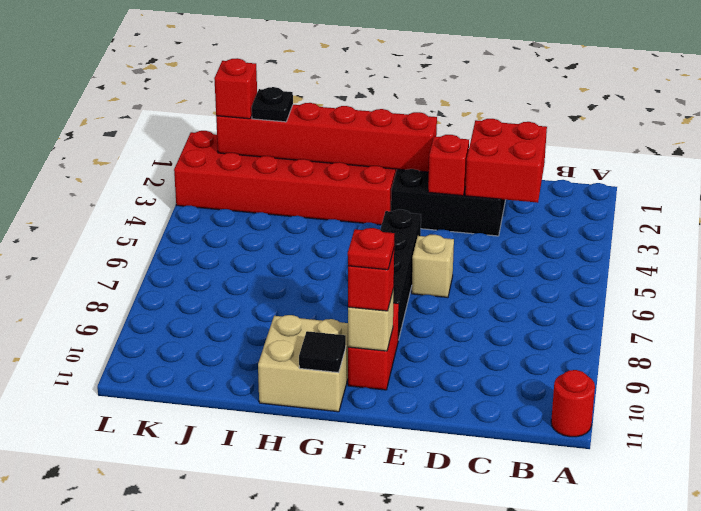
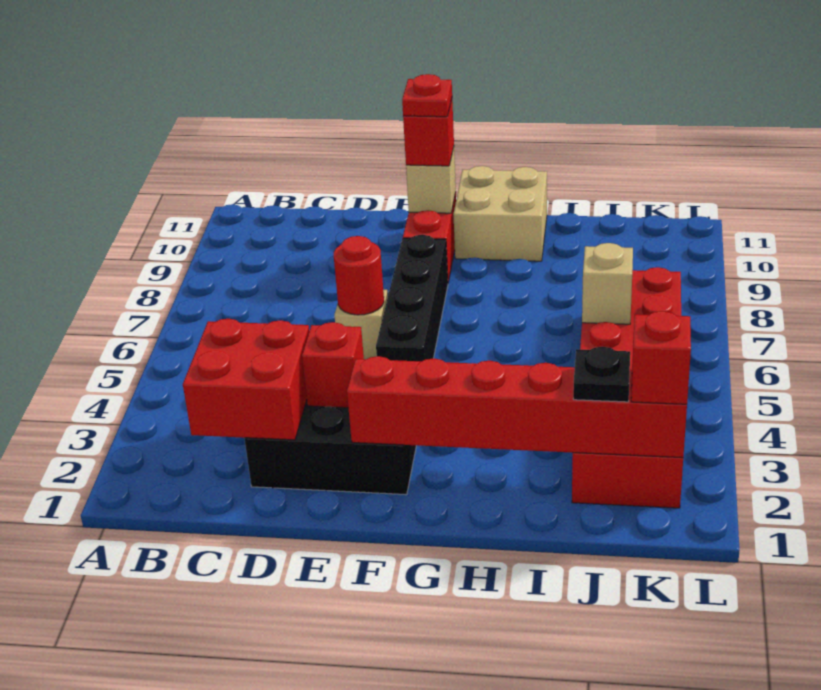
red 1x1 round brick [551,370,595,437] -> red 1x1 round brick moved to [334,236,384,315]
red 2x6 brick [174,131,397,225] -> red 2x6 brick turned to [572,267,683,508]
black 1x1 tile [299,331,346,373] -> none
none -> tan 1x1 brick [582,243,633,324]

